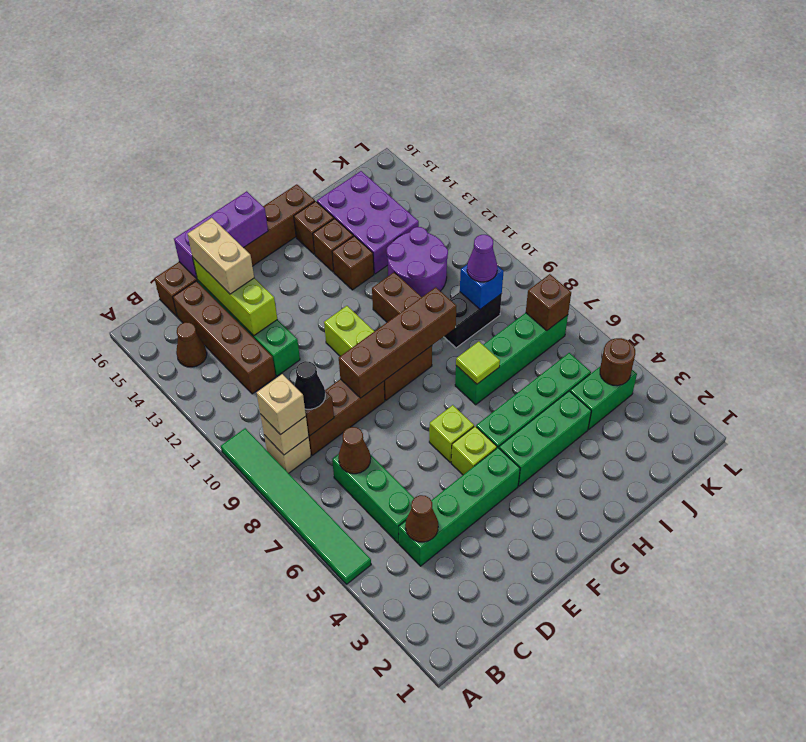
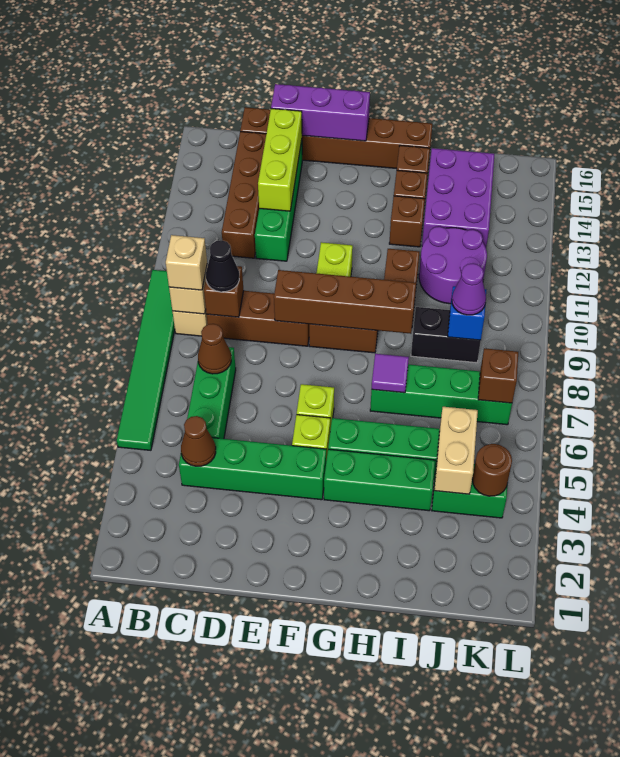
brown 1x1 cone [176,322,207,367] -> none
tan 1x2 brick [188,218,254,294] -> tan 1x2 brick moved to [434,407,478,494]
lime 1x1 tile [456,341,500,384] -> purple 1x1 tile [372,354,409,393]

